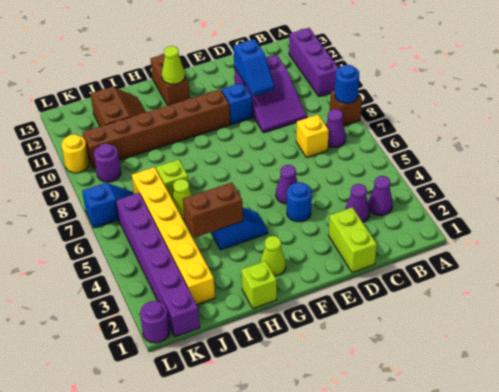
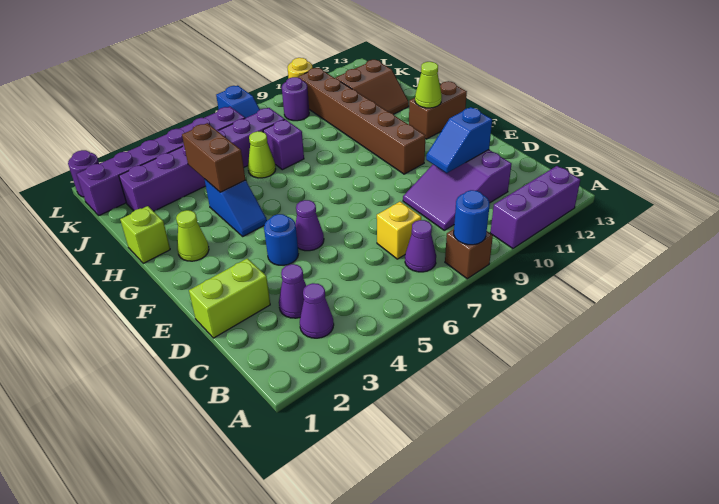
blue 1x1 brick [222,83,252,124] -> none
lime 1x1 brick [156,159,189,198] -> purple 1x1 brick [263,119,304,170]
yellow 1x6 brick [132,167,215,305] -> purple 1x6 brick [119,108,285,211]

